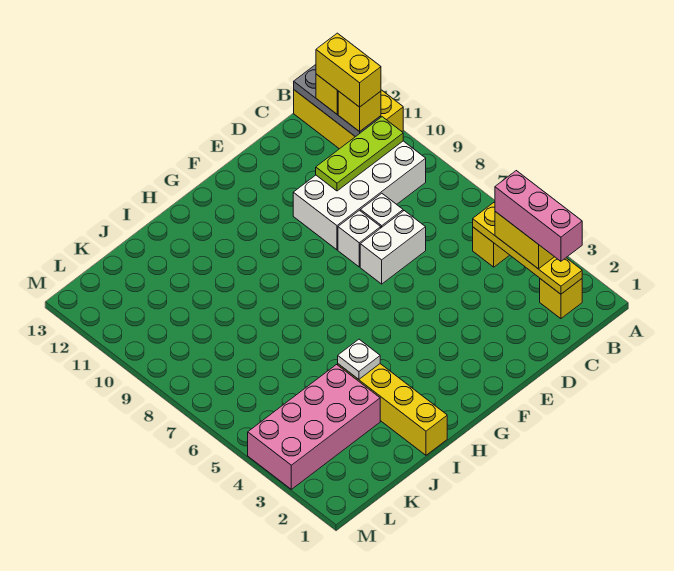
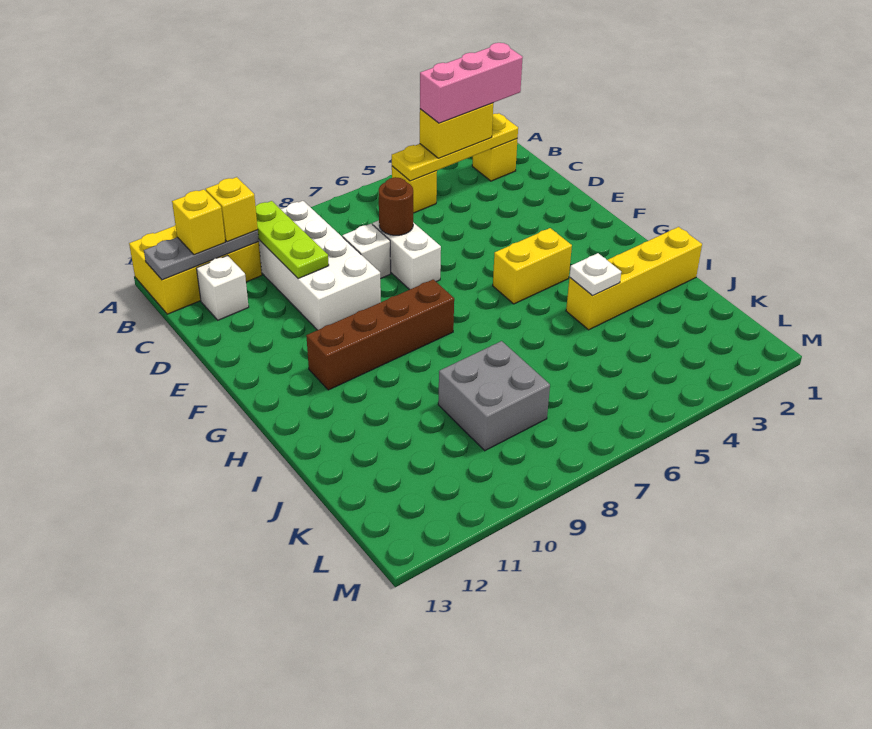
yellow 1x2 brick [316,33,381,107] -> yellow 1x2 brick moved to [493,228,572,304]
none -> brown 1x1 round brick [379,177,413,235]
white 1x1 brick [338,210,381,267] -> white 1x1 brick moved to [196,256,249,320]
none -> brown 1x4 brick [306,279,454,390]
pink 2x4 brick [248,365,380,489] -> none
none -> grey 2x2 brick [438,341,550,451]

